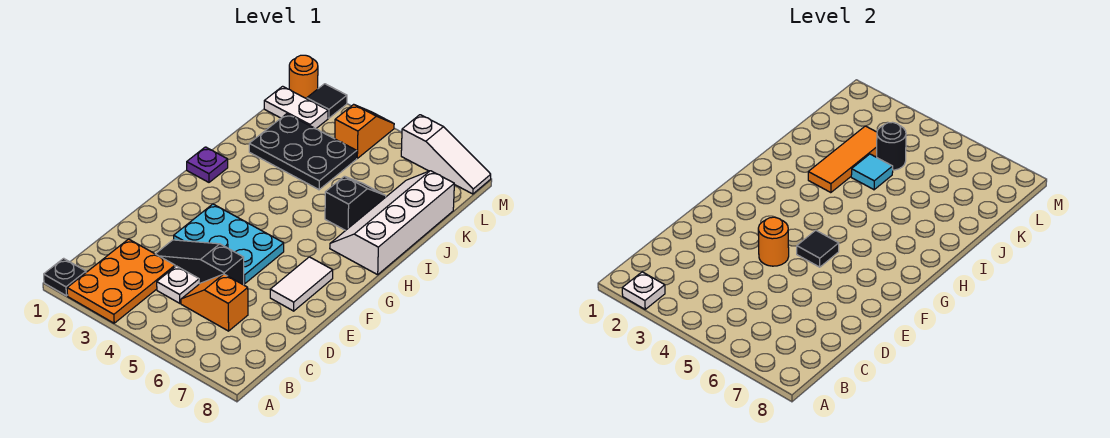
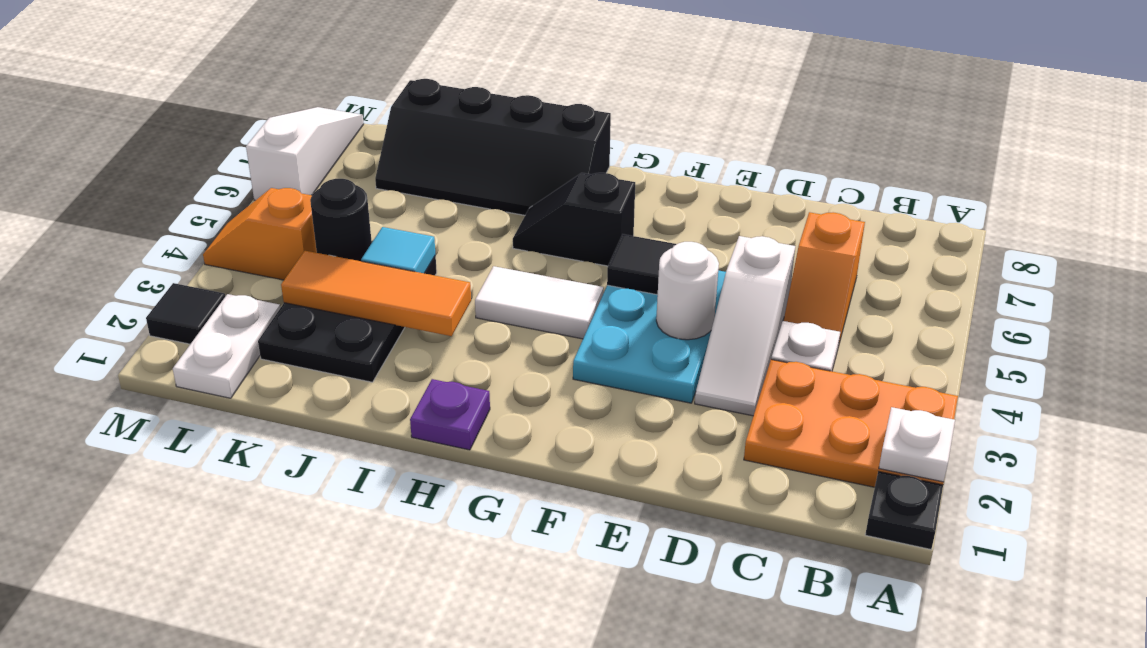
black 1x3 slope [156,240,244,285] -> white 1x3 slope [695,236,795,416]
orange 1x1 round brick [758,217,789,266] -> white 1x1 round brick [656,242,719,340]
white 1x2 tile [270,257,333,311] -> white 1x2 tile moved to [475,266,604,339]
white 2x4 slope [330,171,454,275] -> black 2x4 slope [375,79,611,215]
black 1x2 slope [325,176,386,230] -> black 1x2 slope moved to [513,173,635,266]
orange 1x1 round brick [289,55,318,99] -> none

